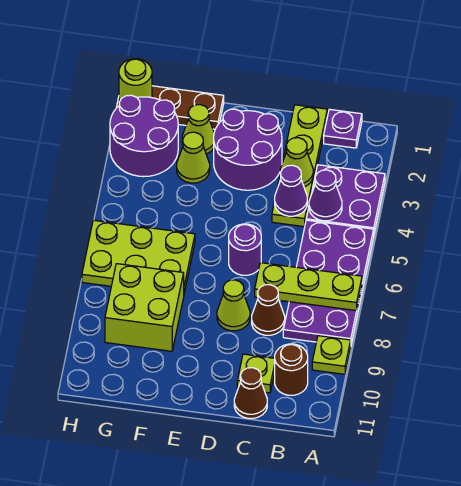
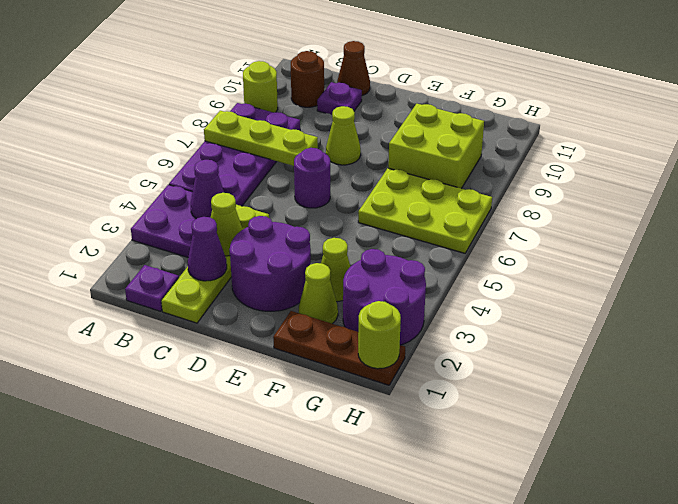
lime 1x1 plate [312,336,351,374] -> lime 1x1 round brick [243,61,278,113]
purple 1x1 cone [275,165,307,216] -> purple 1x1 cone moved to [188,217,227,281]
brown 1x1 cone [252,285,285,335] -> none
lime 1x1 plate [237,354,275,393] -> purple 1x1 plate [317,82,362,115]

